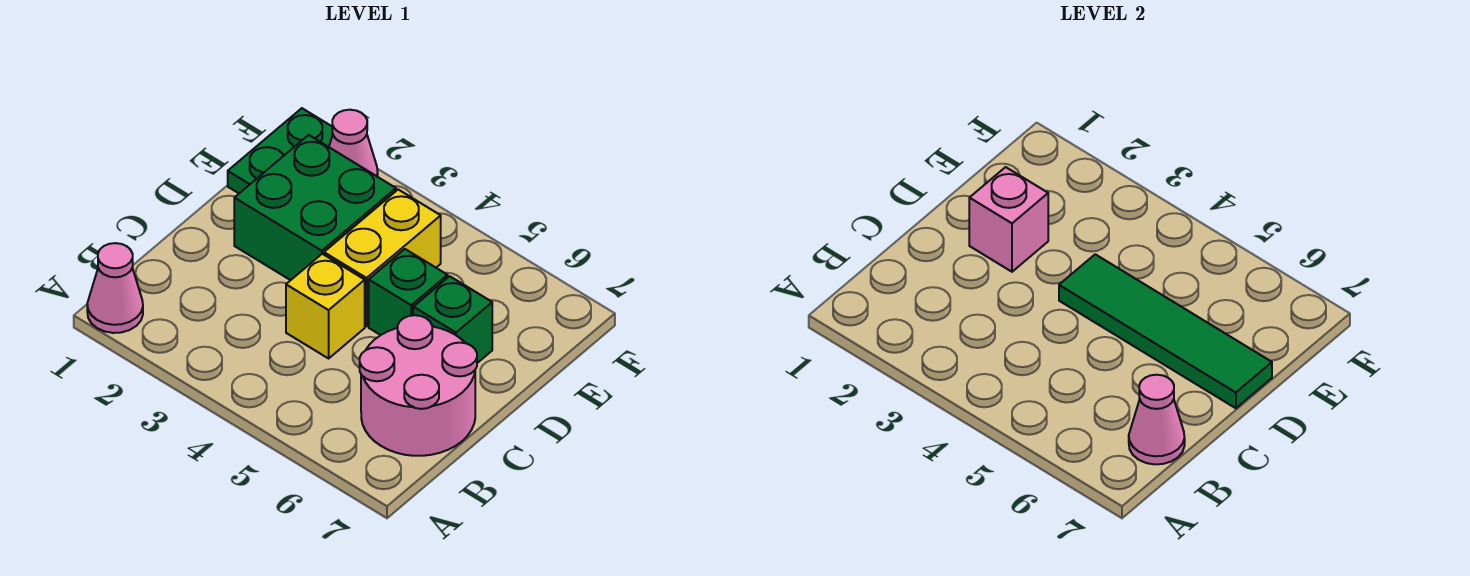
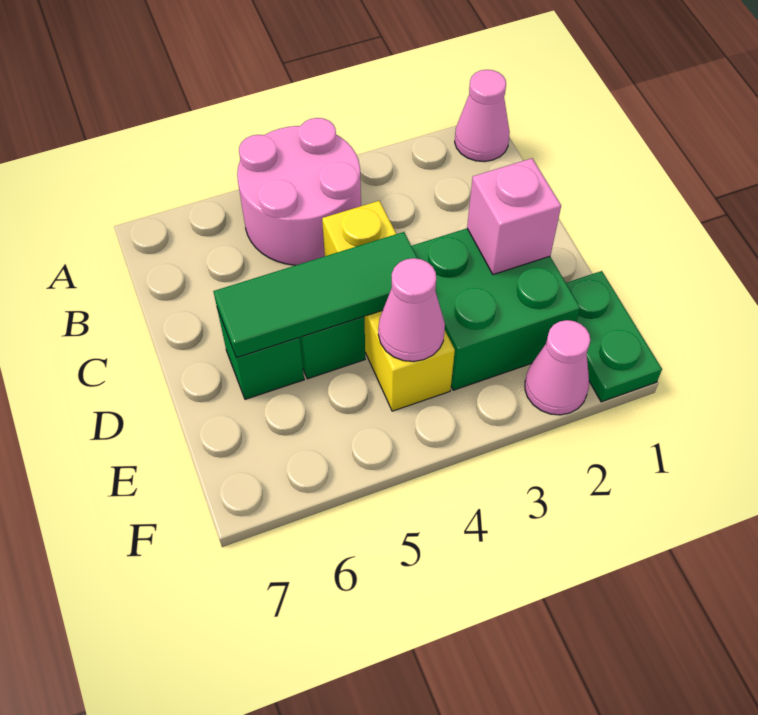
pink 2x2 round brick [360,315,477,456] -> pink 2x2 round brick moved to [237,118,361,265]
pink 1x1 cone [1129,375,1185,464] -> pink 1x1 cone moved to [378,258,445,362]
green 1x4 tile [1059,254,1272,408] -> green 1x3 tile [213,232,418,358]

